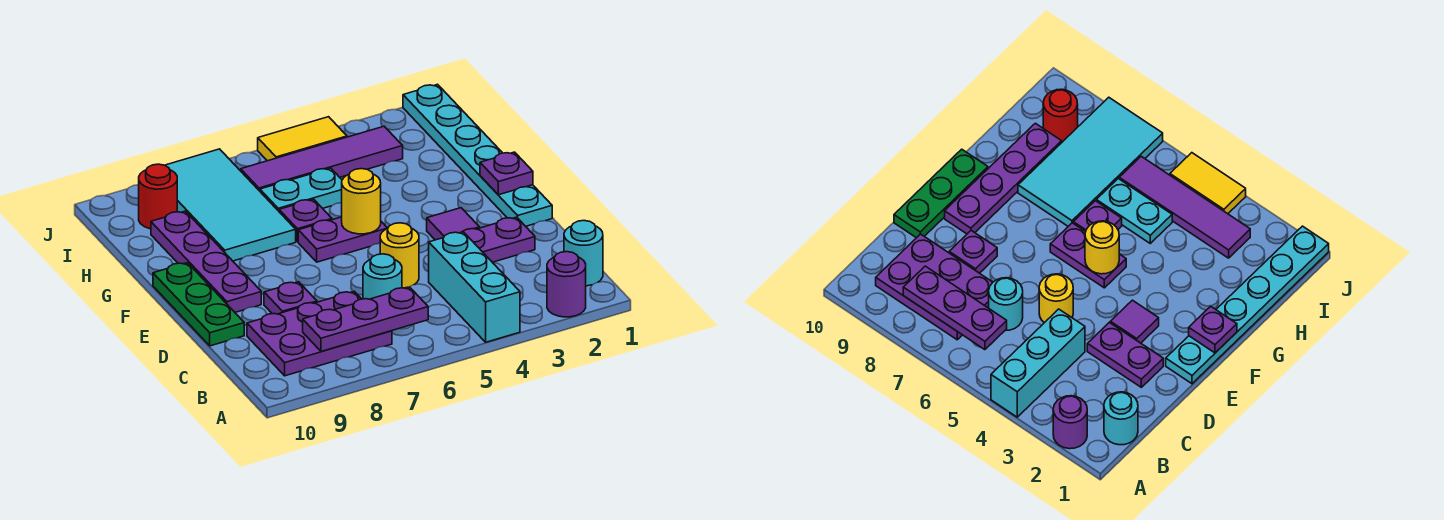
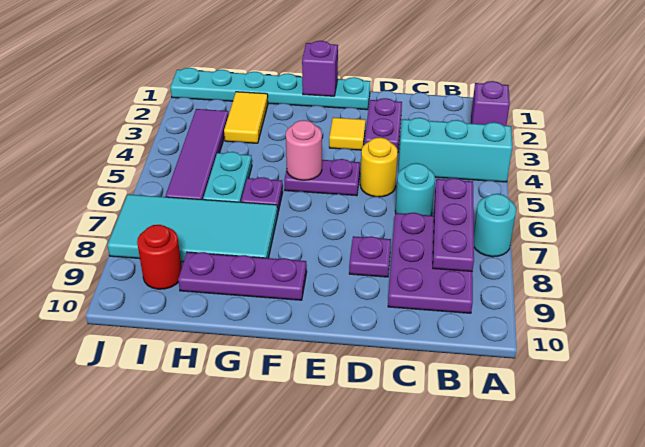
purple 1x1 round brick [547,252,586,317] -> purple 1x1 brick [471,81,510,126]
cyan 1x1 round brick [564,221,603,286] -> cyan 1x1 round brick moved to [474,194,516,257]
green 1x3 plate [153,263,244,346] -> none
purple 1x1 tile [427,208,480,240] -> yellow 1x1 tile [329,117,366,150]
purple 1x4 plate [151,211,261,312] -> purple 1x3 plate [178,252,307,300]
purple 1x1 plate [480,152,533,195] -> purple 1x1 brick [302,41,338,96]
purple 1x2 plate [298,217,388,262] -> purple 1x2 plate turned to [284,159,360,196]
yellow 1x1 round brick [342,169,381,234] -> pink 1x1 round brick [286,120,322,180]
yellow 1x2 tile [258,117,347,161] -> yellow 1x2 tile moved to [224,92,268,143]

